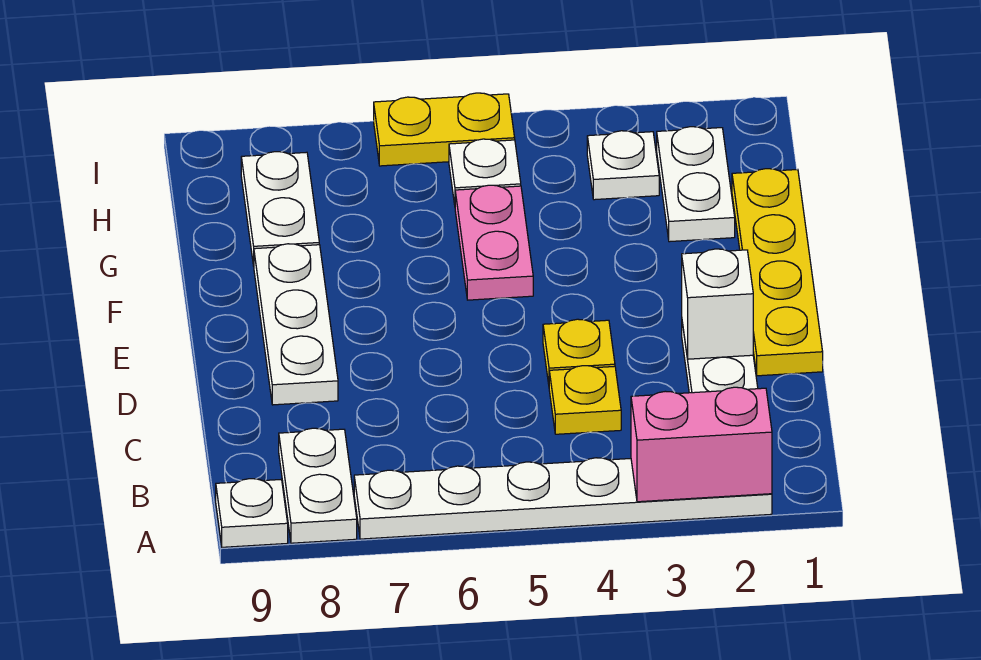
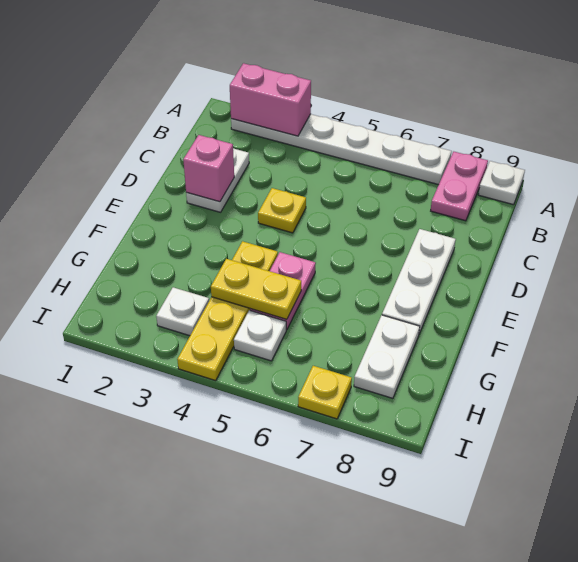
white 1x2 plate [279,428,357,543] -> pink 1x2 plate [431,152,488,221]
yellow 1x1 plate [549,366,621,434] -> yellow 1x1 plate moved to [298,366,352,419]
yellow 1x4 plate [732,169,823,376] -> yellow 1x4 plate moved to [177,241,278,381]
white 1x1 brick [682,249,753,359] -> pink 1x1 brick [183,135,234,202]
white 1x2 plate [657,127,735,242] -> none
yellow 1x2 plate [374,93,515,166] -> yellow 1x2 plate moved to [211,259,301,319]

